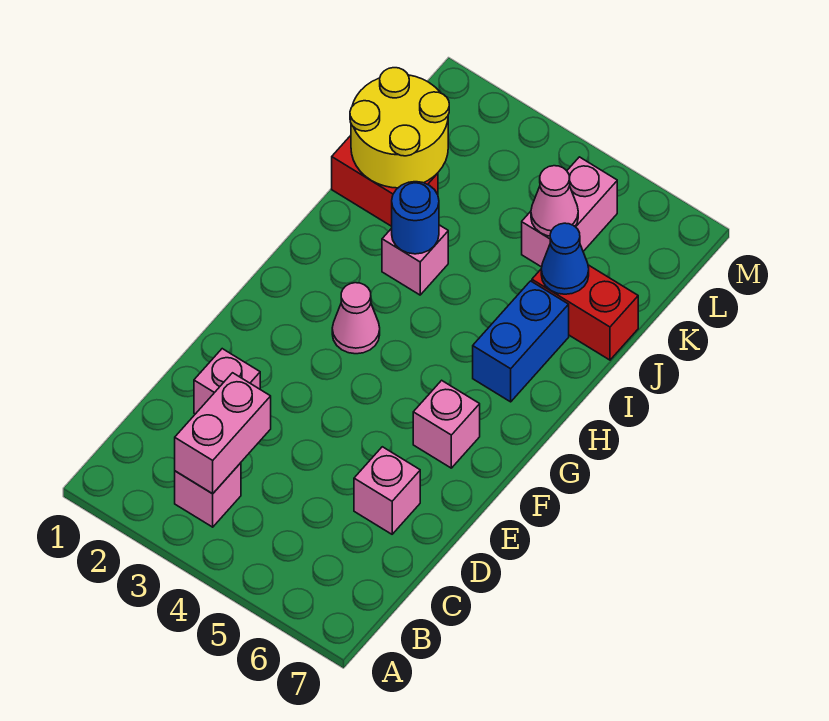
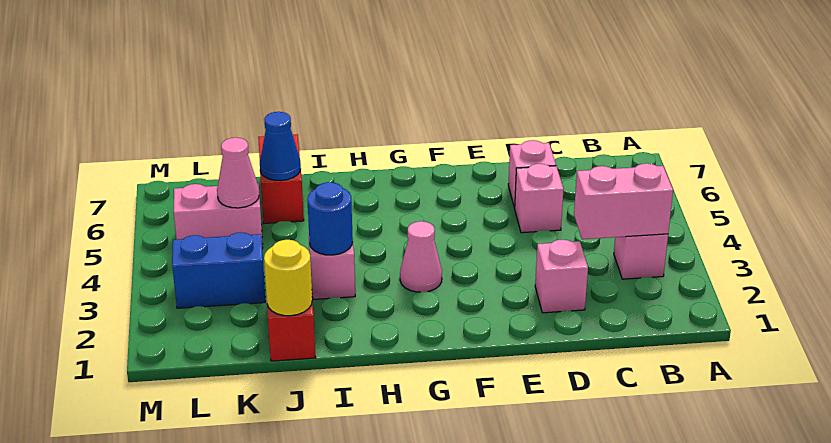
pink 1x1 brick [413,380,480,468] -> pink 1x1 brick moved to [515,164,564,233]
blue 1x2 brick [473,281,569,402] -> blue 1x2 brick moved to [172,233,265,308]
yellow 2x2 round brick [350,68,449,188] -> yellow 1x1 round brick [264,240,312,316]

